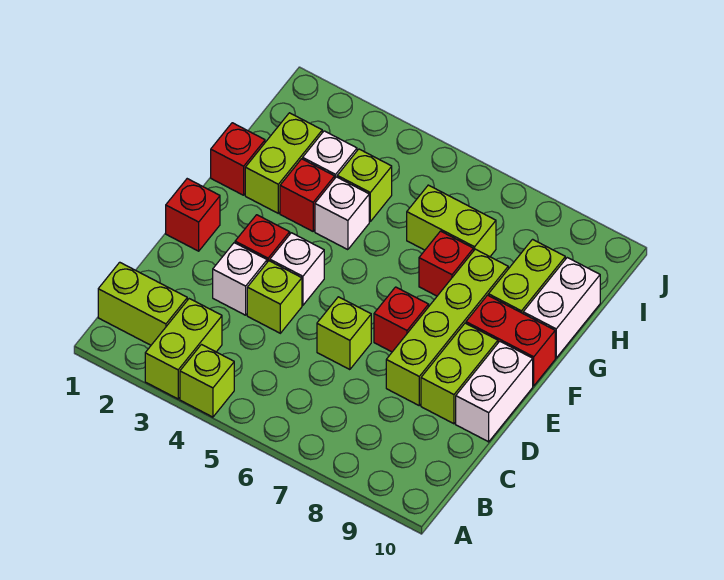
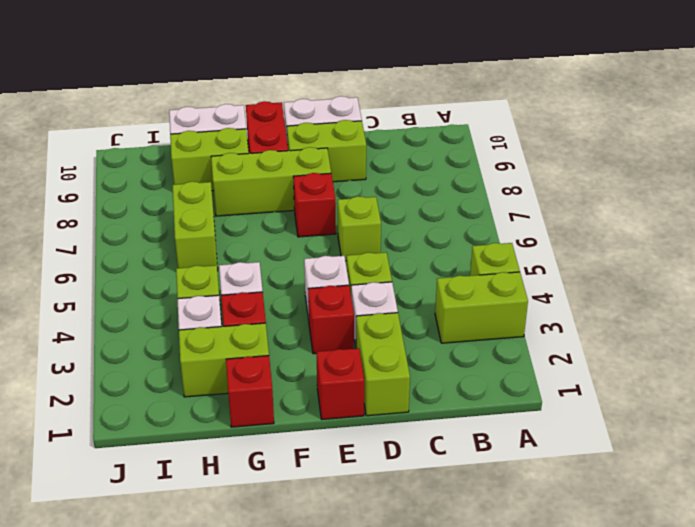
lime 1x2 brick [98,262,187,345] -> lime 1x2 brick moved to [356,313,410,416]
lime 1x4 brick [386,249,508,405] -> lime 1x3 brick [211,147,331,216]
red 1x1 brick [419,231,474,296] -> none

